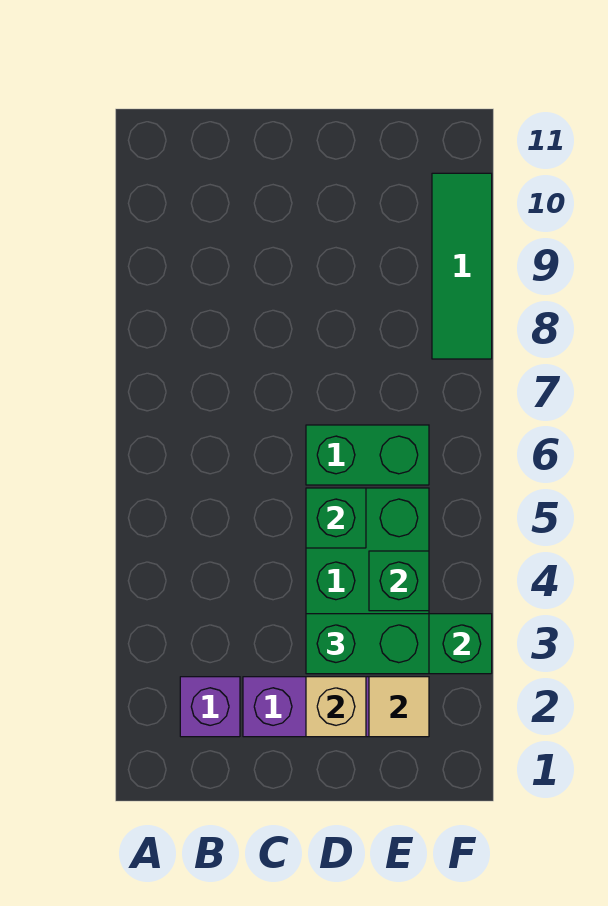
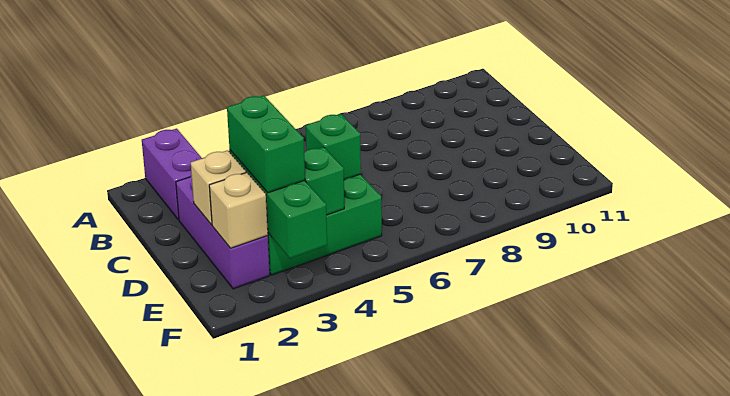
purple 1x1 brick [180,677,240,737] -> purple 1x2 brick [142,129,202,220]
green 1x2 brick [306,425,429,485] -> none
tan 1x1 tile [369,677,429,737] -> tan 1x1 brick [209,172,268,248]
green 1x3 tile [432,173,492,359] -> none

